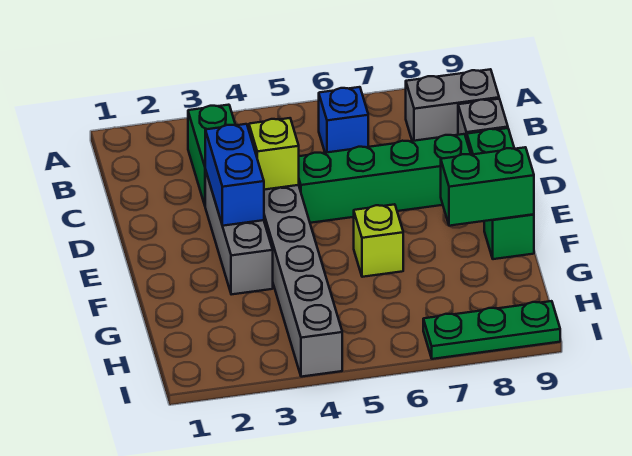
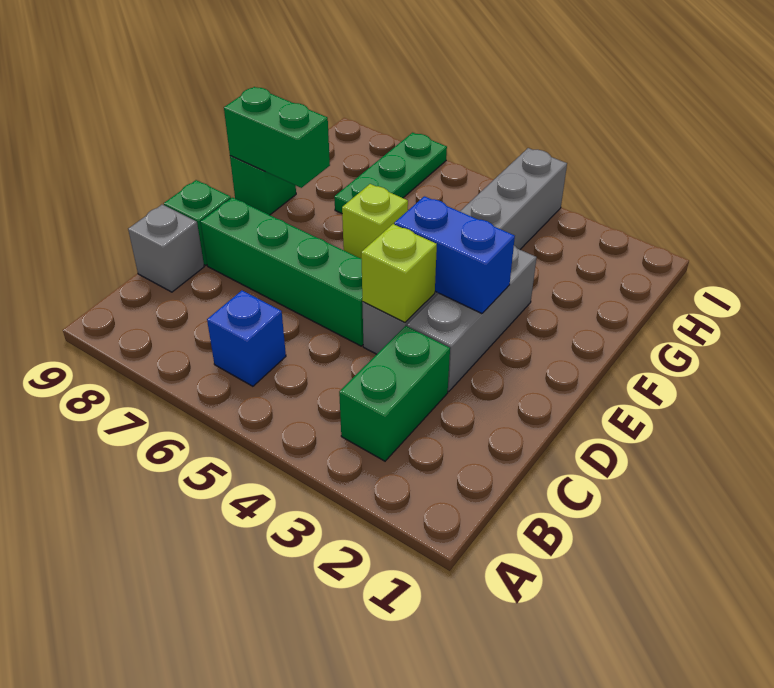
grey 1x2 brick [406,69,499,141] -> none
blue 1x2 brick [205,124,264,226] -> blue 1x2 brick turned to [394,196,515,314]
green 1x3 plate [423,301,560,359] -> green 1x3 plate turned to [334,133,447,213]

